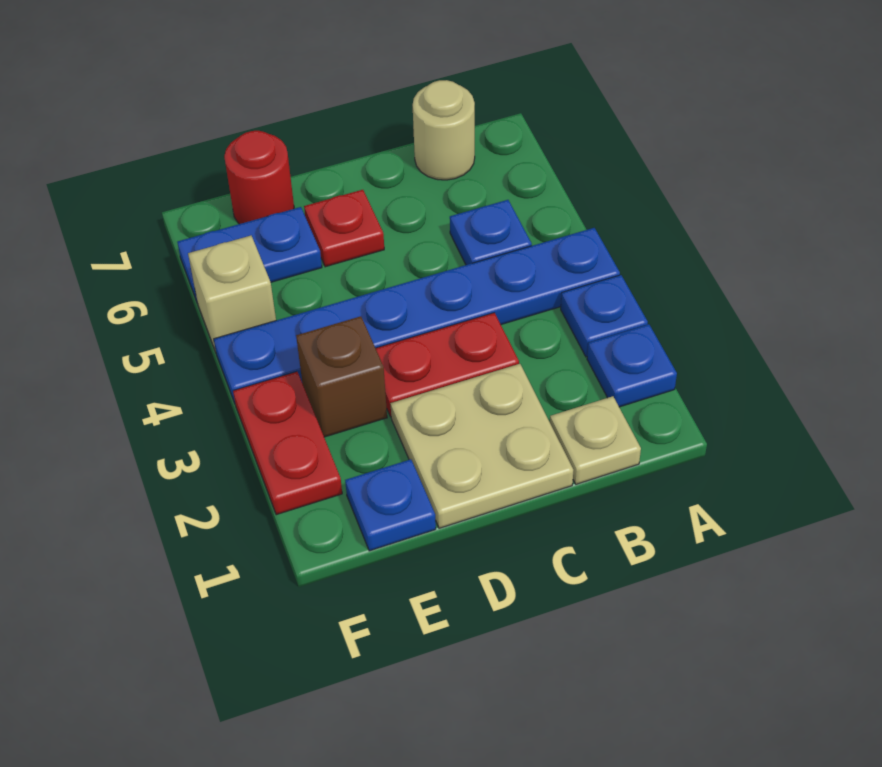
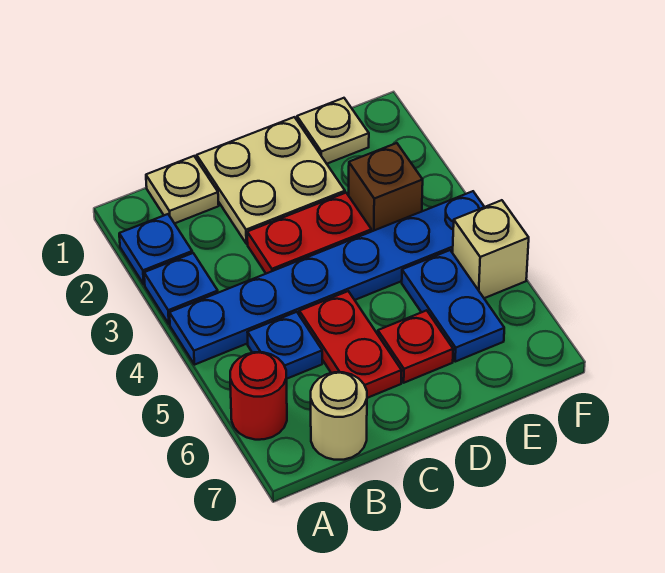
blue 1x1 plate [345,459,436,551] -> tan 1x1 plate [297,98,369,164]
blue 1x2 plate [177,207,322,303] -> blue 1x2 plate turned to [402,250,504,362]
red 1x1 round brick [224,131,294,224] -> red 1x1 round brick moved to [230,352,287,440]
red 1x2 plate [233,372,342,515] -> red 1x2 plate moved to [299,291,402,398]

